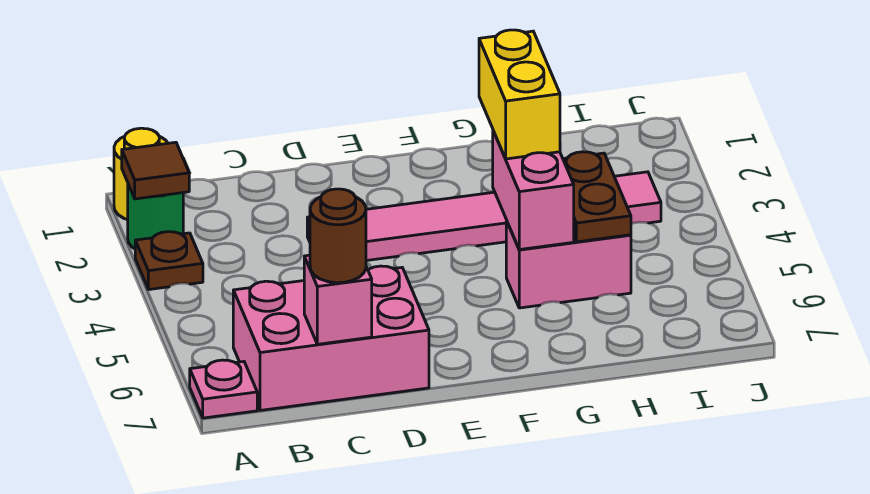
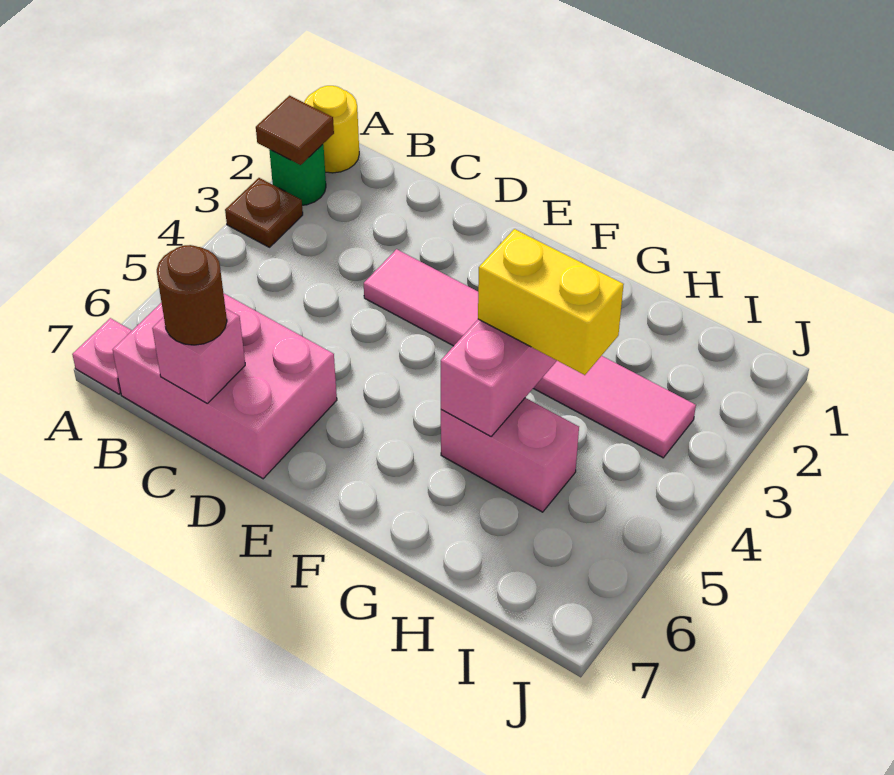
yellow 1x2 brick [479,30,560,159] -> yellow 1x2 brick turned to [478,229,624,375]
brown 1x2 plate [563,152,631,242] -> none

